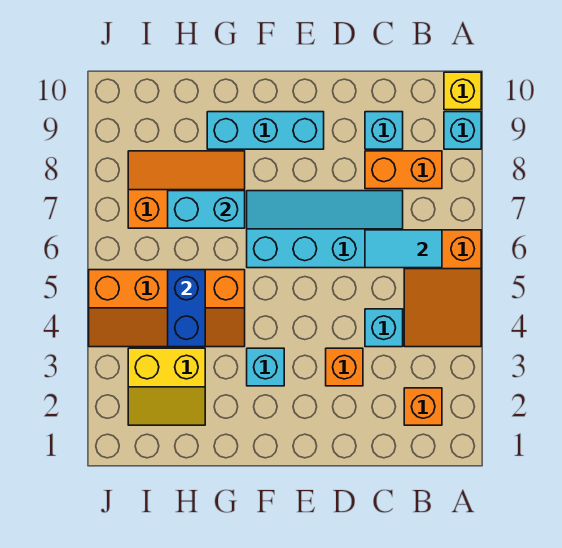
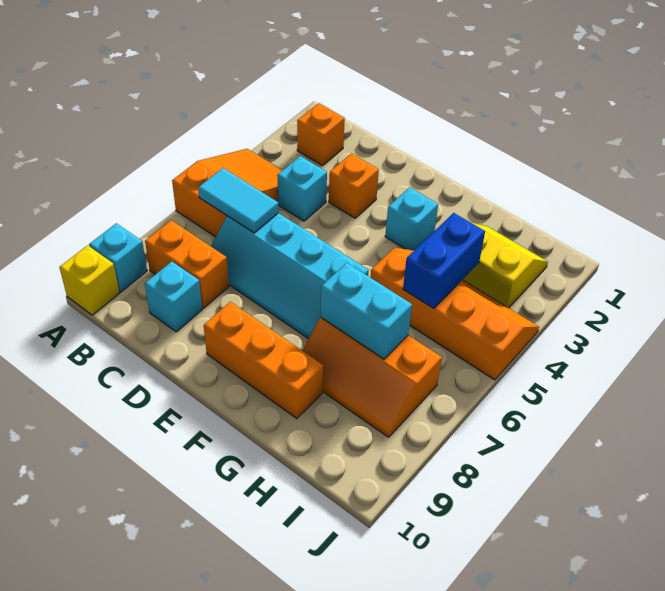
cyan 1x3 brick [207,112,324,149] -> orange 1x3 brick [204,302,323,418]

